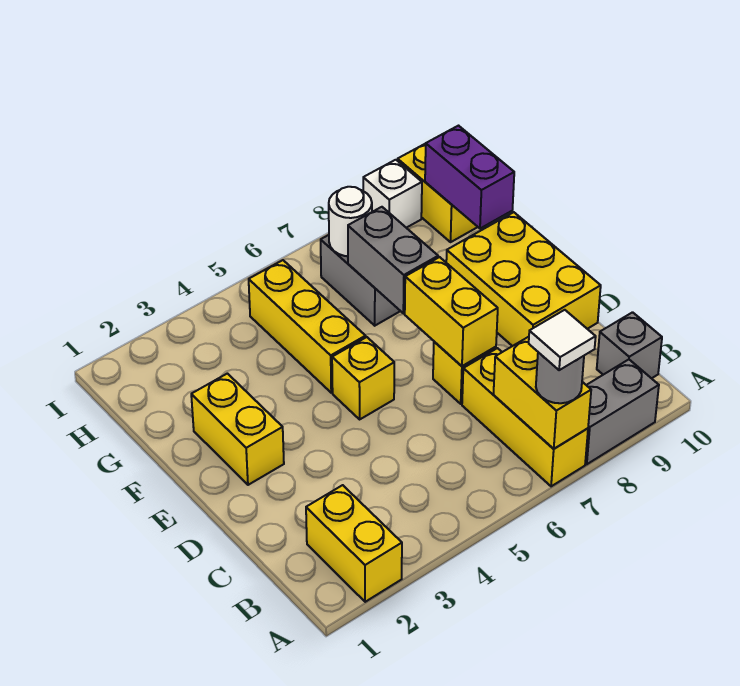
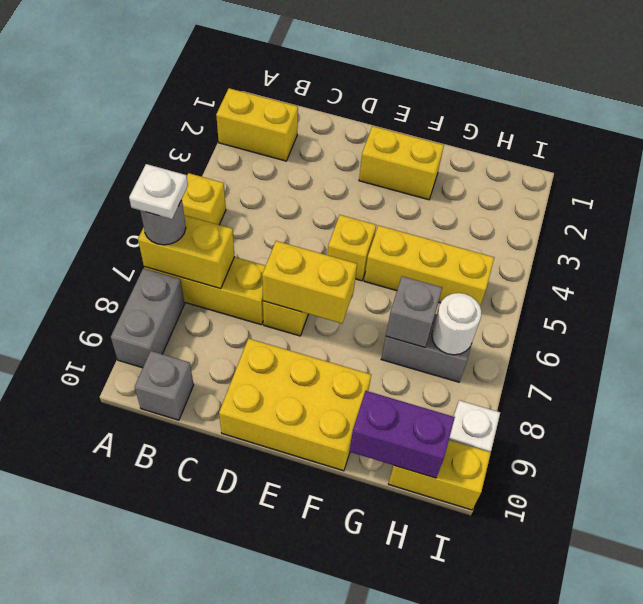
none -> yellow 1x1 brick [182,173,226,225]
white 1x1 tile [529,310,596,370] -> white 1x1 plate [129,164,188,219]
grey 1x2 brick [348,207,438,313] -> grey 1x1 brick [386,276,442,347]

